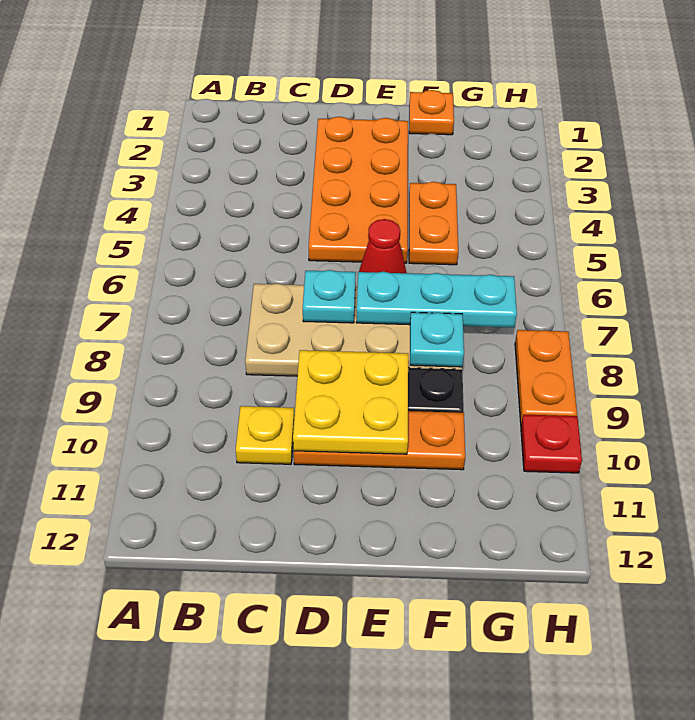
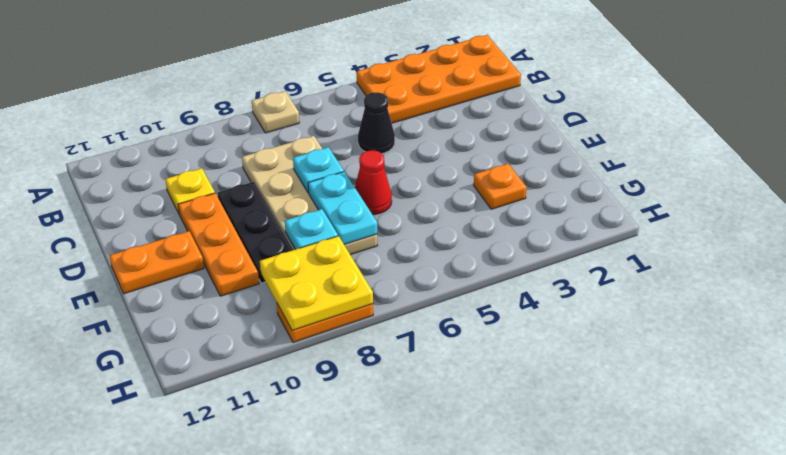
none -> tan 1x1 plate [252,91,299,133]
none -> black 1x1 cone [358,92,395,154]
orange 2x4 plate [309,117,408,263] -> orange 2x4 plate moved to [357,35,521,123]
yellow 2x2 plate [293,350,408,454] -> yellow 2x2 plate moved to [260,236,373,331]
cyan 1x3 plate [356,272,517,327] -> cyan 1x2 plate [308,172,377,245]
orange 1x1 plate [409,90,454,135] -> orange 1x1 plate moved to [474,164,527,209]
orange 1x2 plate [409,182,458,265] -> orange 1x2 plate moved to [109,231,204,294]
red 1x1 plate [521,415,582,473] -> none

